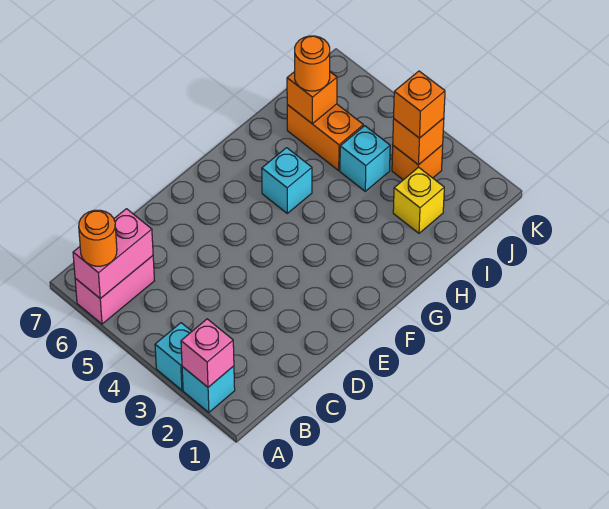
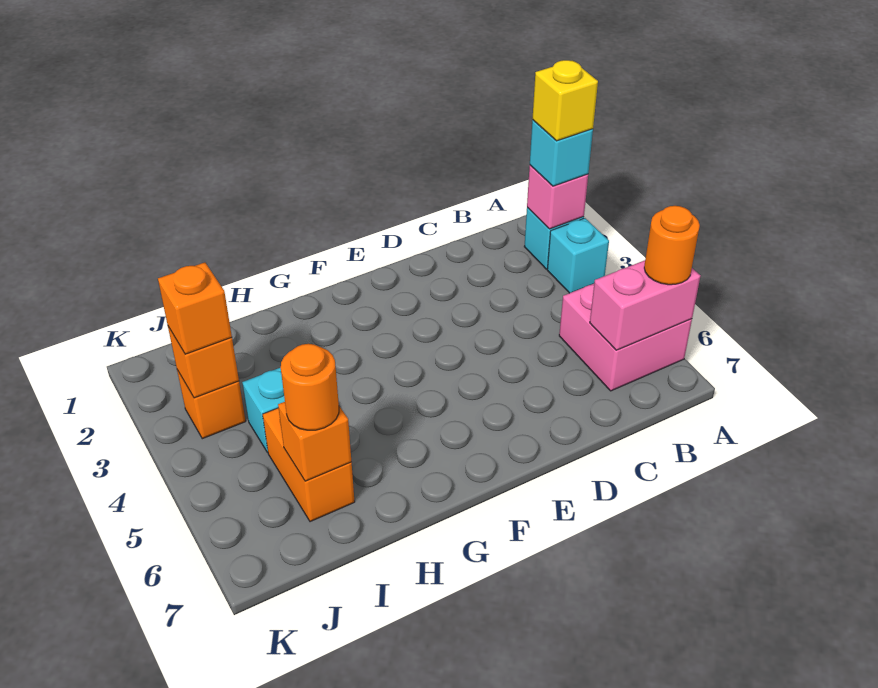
pink 1x2 brick [75,256,154,324] -> pink 2x2 brick [559,284,692,391]
cyan 1x1 brick [262,148,312,213] -> cyan 1x1 brick moved to [530,120,593,186]
yellow 1x1 brick [393,167,444,233] -> yellow 1x1 brick moved to [532,60,598,141]

